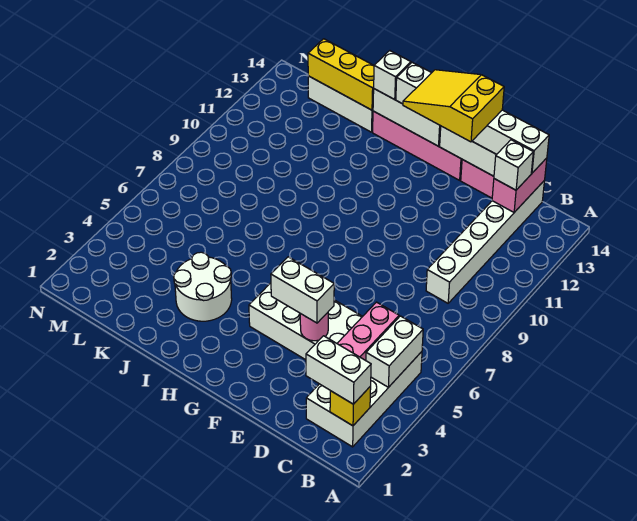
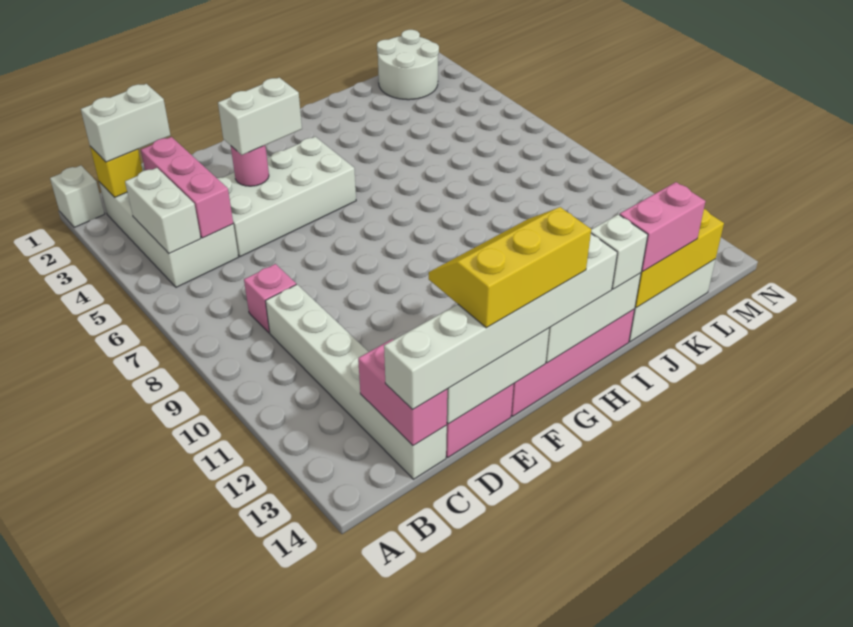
none -> pink 1x1 brick [244,264,296,333]
white 1x1 brick [494,140,533,190] -> white 1x1 brick moved to [50,165,105,228]
yellow 2x3 slope [403,70,504,142] -> yellow 2x3 slope turned to [429,207,591,328]
white 2x2 round brick [174,252,232,321] -> white 2x2 round brick moved to [377,30,439,100]
none -> pink 1x2 brick [620,182,706,271]

